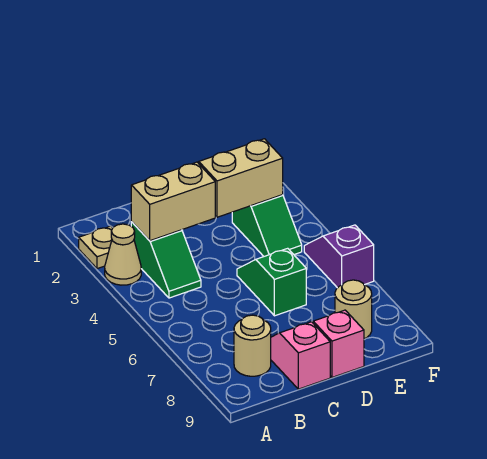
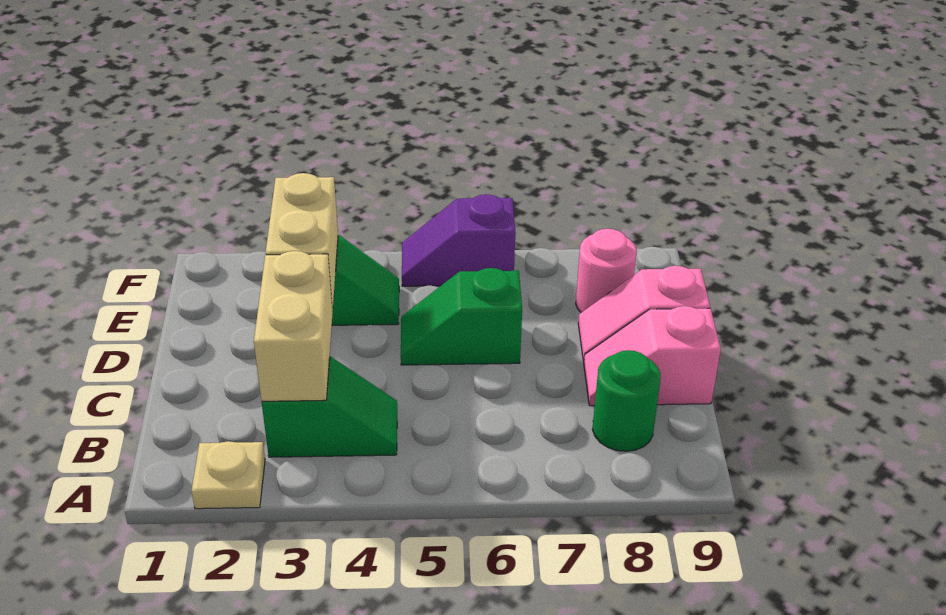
tan 1x1 cone [105,224,141,285] -> none
tan 1x1 round brick [234,315,271,376] -> green 1x1 round brick [592,350,661,451]
tan 1x1 round brick [335,280,372,339] -> pink 1x1 round brick [576,229,637,313]

